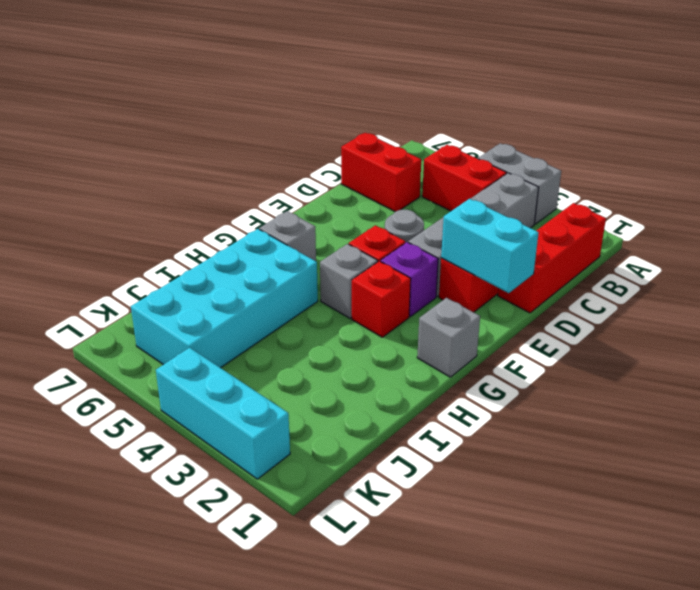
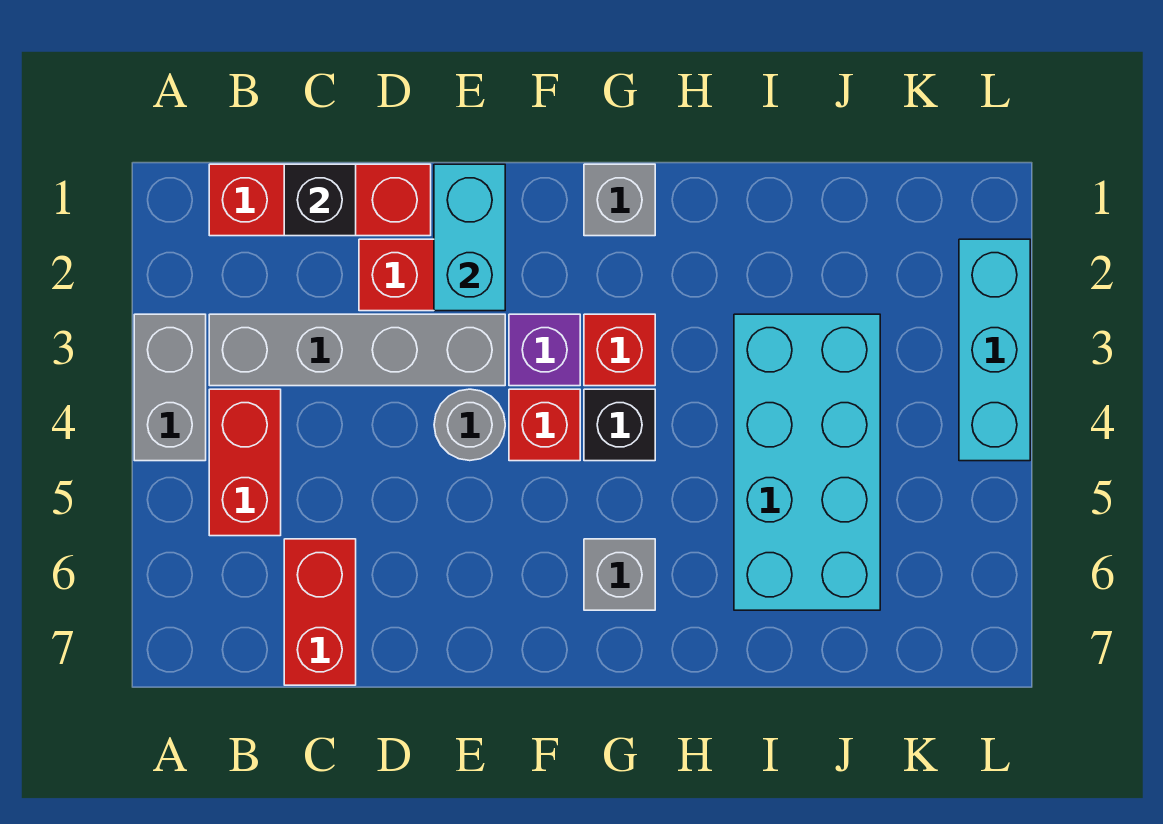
none -> black 1x1 brick [284,164,356,236]
grey 1x1 brick [320,244,378,318] -> black 1x1 brick [584,389,655,461]
cyan 2x4 brick [131,229,318,368] -> cyan 2x4 brick turned to [734,314,880,610]

